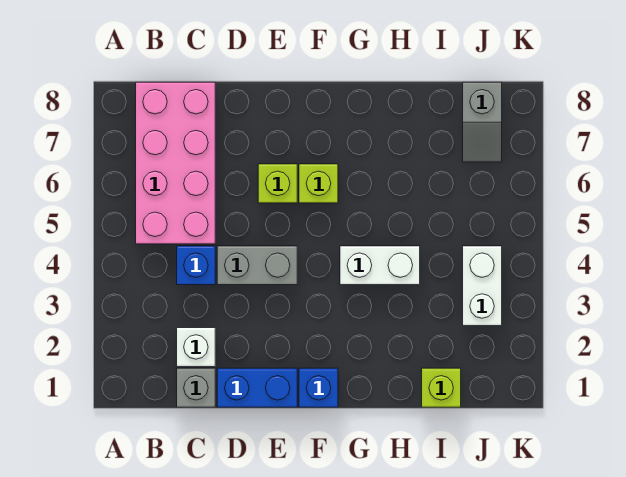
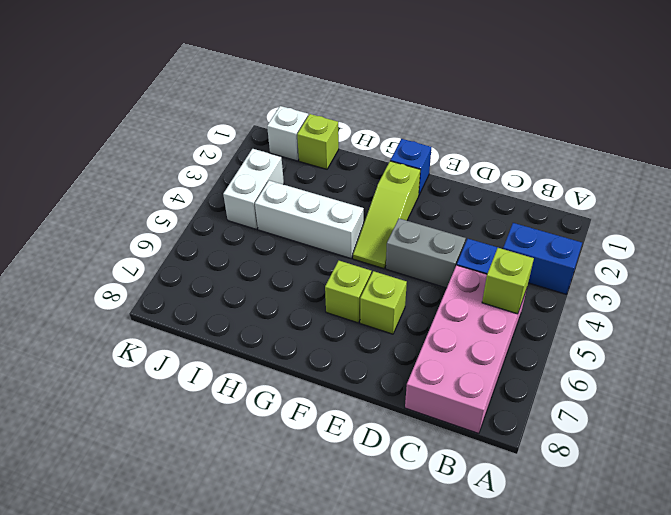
none -> lime 1x1 brick [482,248,534,314]
grey 1x1 brick [177,368,215,407] -> none
white 1x1 brick [177,328,215,367] -> white 1x1 brick moved to [267,106,308,161]
blue 1x2 brick [217,368,297,407] -> blue 1x2 brick moved to [503,223,582,294]
none -> lime 1x3 slope [353,161,420,269]
white 1x2 brick [340,246,420,285] -> white 1x3 brick [255,180,364,258]
grey 1x2 slope [463,82,502,162] -> none

